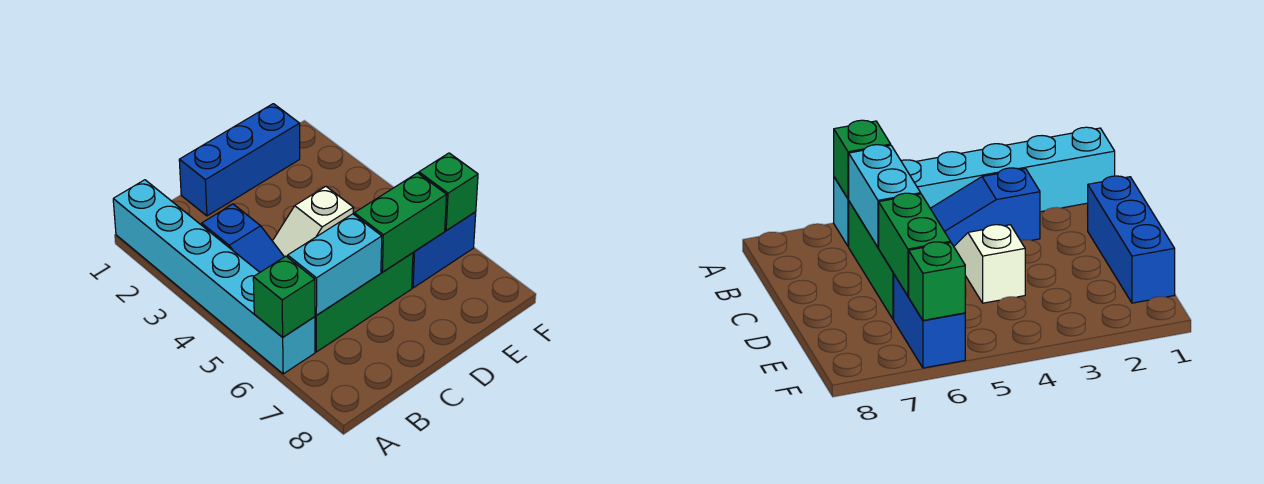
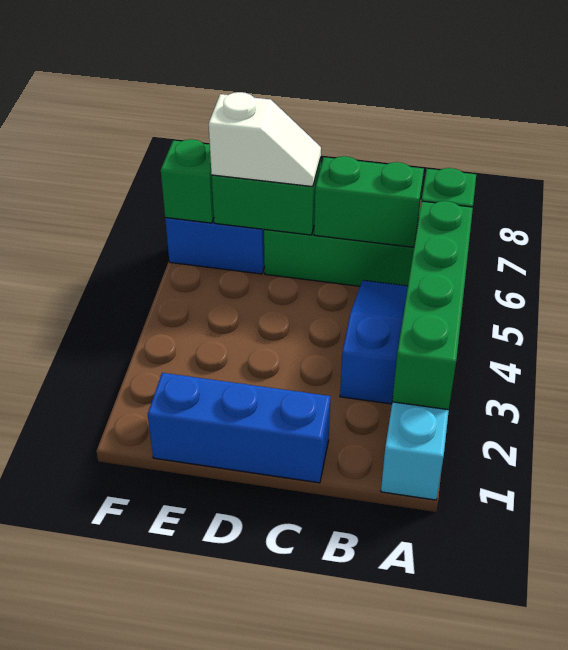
none -> green 1x4 brick [392,201,473,410]
cyan 1x2 brick [288,214,382,315] -> green 1x2 brick [314,156,424,247]
white 1x2 slope [273,186,353,257] -> white 1x2 slope moved to [209,92,321,187]

